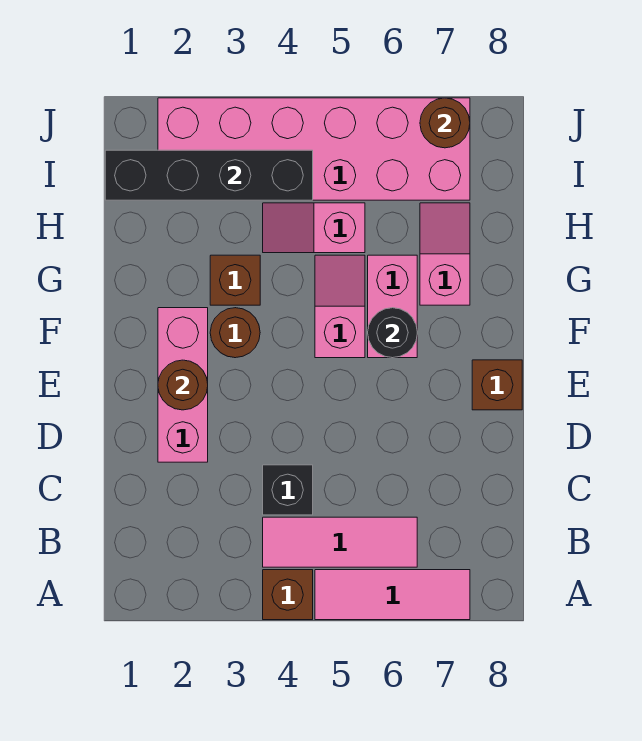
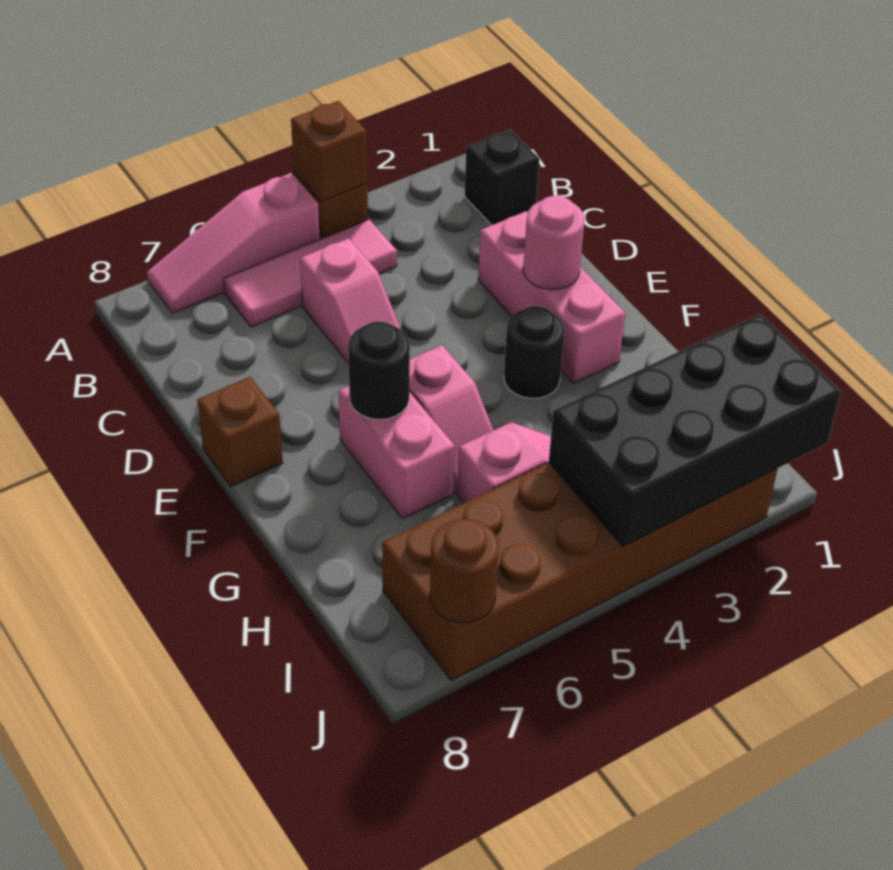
pink 1x3 tile [315,570,470,620] -> pink 1x3 slope [147,173,320,313]
black 1x1 brick [263,465,313,515] -> black 1x1 brick moved to [464,130,539,225]
brown 1x1 round brick [158,360,208,410] -> pink 1x1 round brick [523,196,585,290]
brown 1x1 round brick [210,308,260,358] -> black 1x1 round brick [504,306,565,398]
brown 1x1 brick [210,255,260,305] -> brown 1x1 brick moved to [291,101,367,202]
pink 1x2 slope [420,203,470,305] -> pink 1x2 slope moved to [300,238,401,363]
black 1x4 brick [105,150,313,200] -> black 2x4 brick [549,314,841,547]
pink 2x6 brick [158,98,470,200] -> brown 2x6 brick [382,463,777,681]

